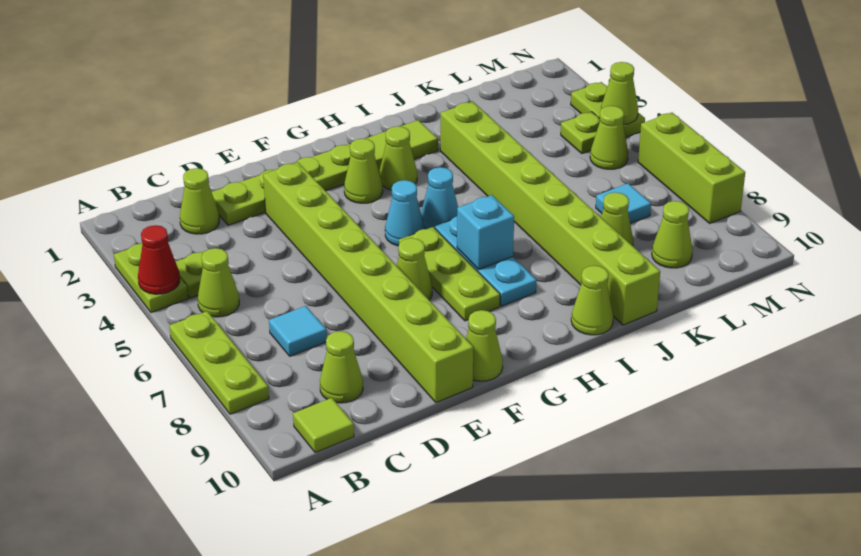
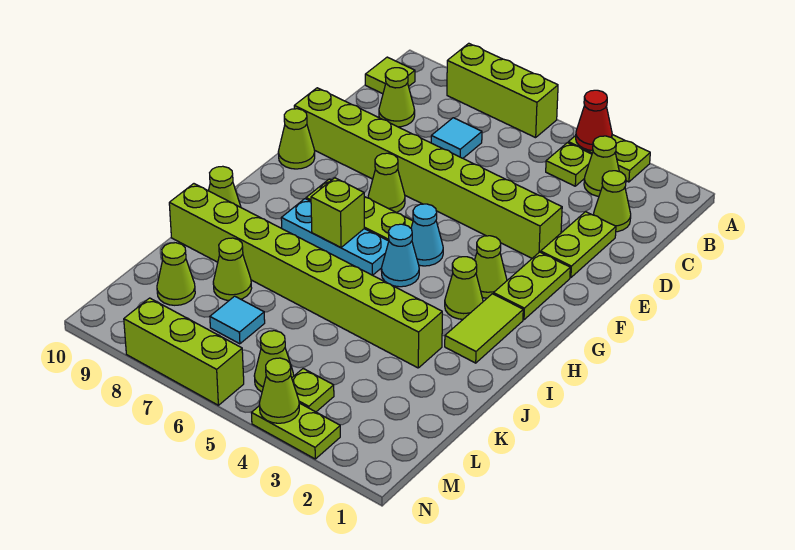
lime 1x3 plate [169,311,269,414] -> lime 1x3 brick [447,43,558,138]
lime 1x1 cone [198,248,239,317] -> lime 1x1 cone moved to [584,136,619,196]
cyan 1x1 brick [457,195,514,270] -> lime 1x1 brick [311,178,364,248]

